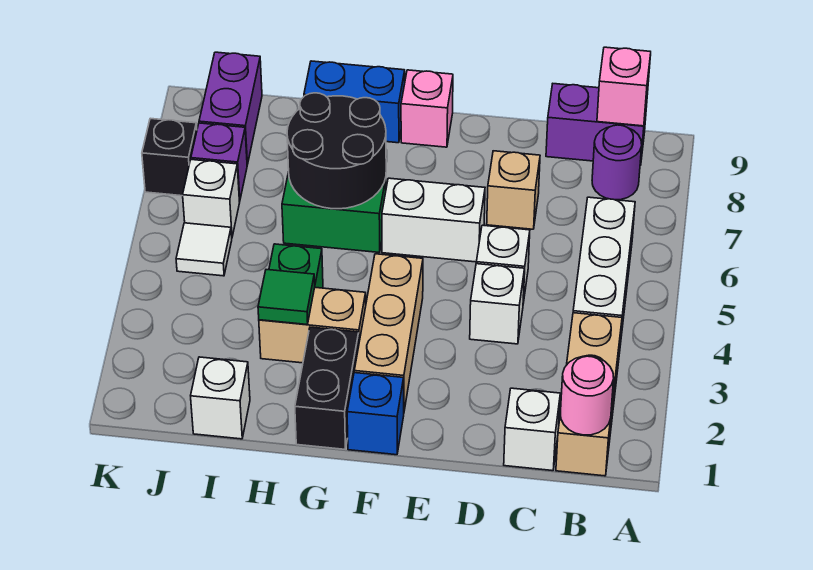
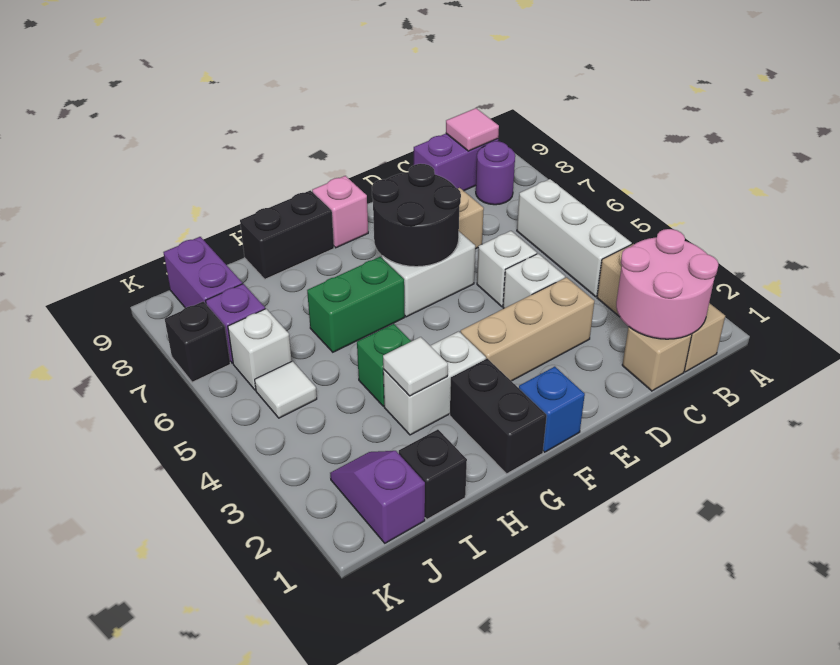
pink 1x1 round brick [561,356,614,435] -> pink 2x2 round brick [616,229,718,339]
pink 1x1 brick [597,47,651,126] -> pink 1x1 tile [446,108,499,151]
white 1x1 brick [504,388,560,471] -> tan 1x1 brick [622,327,692,391]
tan 1x3 brick [354,254,423,410] -> tan 1x3 brick turned to [461,277,594,381]
tan 1x2 brick [259,287,366,363] -> white 1x2 brick [383,331,486,435]
black 2x2 round brick [287,93,386,209] -> black 2x2 round brick moved to [372,164,461,267]
blue 1x2 brick [304,61,405,143] -> black 1x2 brick [240,190,334,279]
green 1x1 tile [258,270,315,324] -> white 1x1 tile [383,337,448,396]
white 1x1 brick [191,357,250,439] -> black 1x1 brick [399,429,467,519]
none -> purple 1x2 slope [330,451,425,543]

